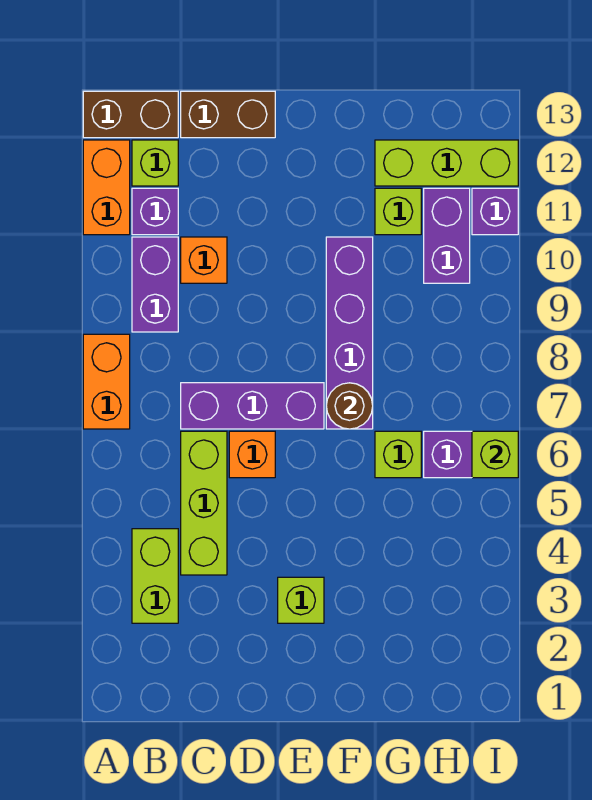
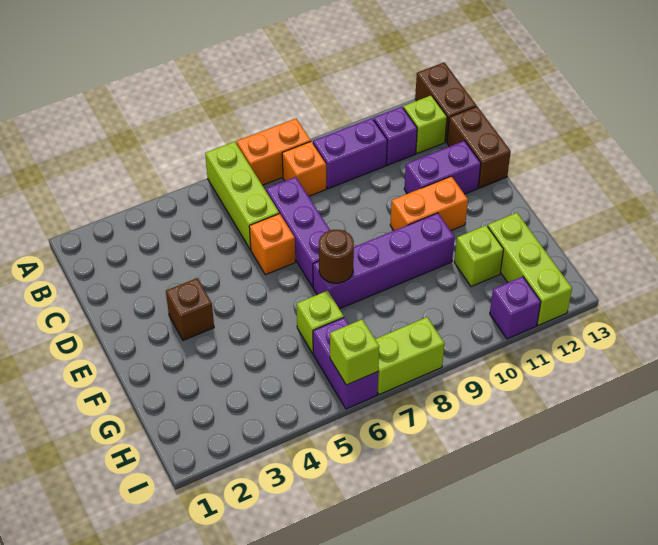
orange 1x2 brick [83,140,130,235] -> orange 1x2 brick moved to [390,176,468,231]
lime 1x2 brick [132,529,178,623] -> lime 1x2 brick moved to [375,317,444,395]
lime 1x3 brick [181,431,227,575] -> lime 1x3 brick turned to [205,142,279,250]
orange 1x1 brick [181,237,227,283] -> orange 1x1 brick moved to [282,141,326,196]
lime 1x1 brick [278,577,324,623] -> brown 1x1 brick [166,278,214,340]
purple 1x2 brick [424,188,470,283] -> purple 1x2 brick moved to [404,141,481,194]

